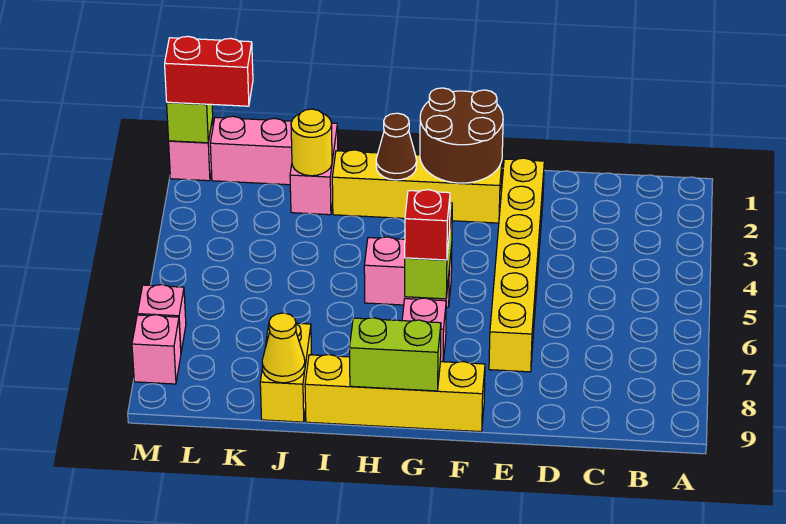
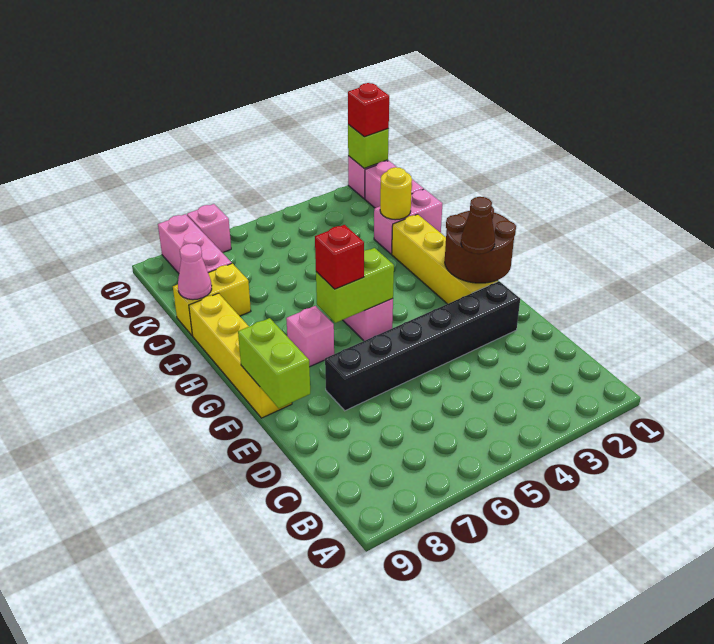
yellow 1x6 brick [489,158,544,372] -> black 1x6 brick [325,281,520,411]
lime 1x2 brick [350,318,441,391] -> lime 1x2 brick moved to [238,318,310,408]
brown 1x1 cone [376,113,417,180] -> brown 1x1 cone moved to [461,197,495,254]
yellow 1x1 cone [262,313,305,383] -> pink 1x1 cone [178,243,212,300]
red 1x2 brick [165,36,253,106] -> red 1x1 brick [348,83,389,137]
pink 1x1 brick [132,315,181,384] -> pink 1x3 brick [158,214,232,273]

